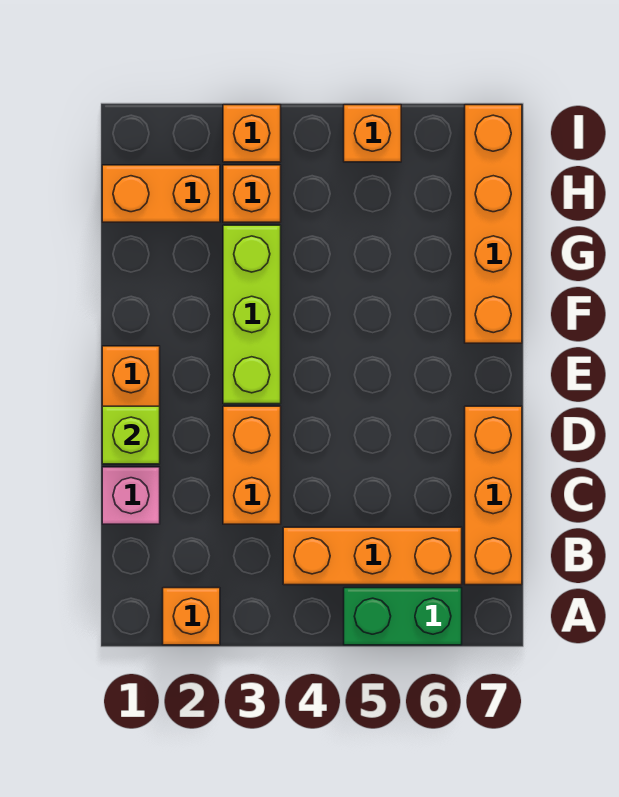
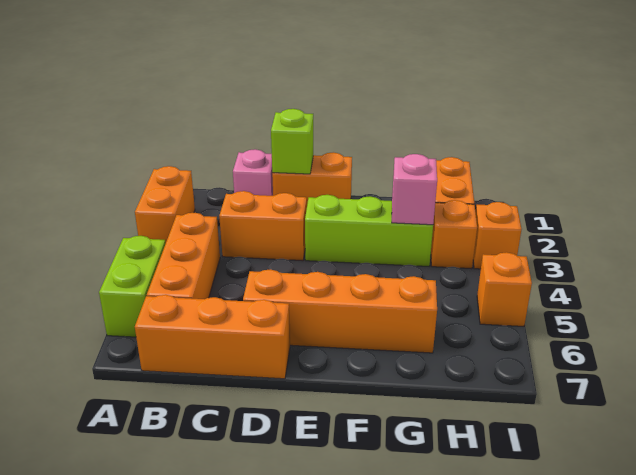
orange 1x1 brick [163,588,220,645] -> orange 1x2 brick [135,166,195,243]
green 1x2 brick [344,588,462,645] -> lime 1x2 brick [99,236,166,337]
orange 1x4 brick [465,105,522,343] -> orange 1x4 brick moved to [243,269,437,353]
none -> pink 1x1 brick [392,154,437,225]

